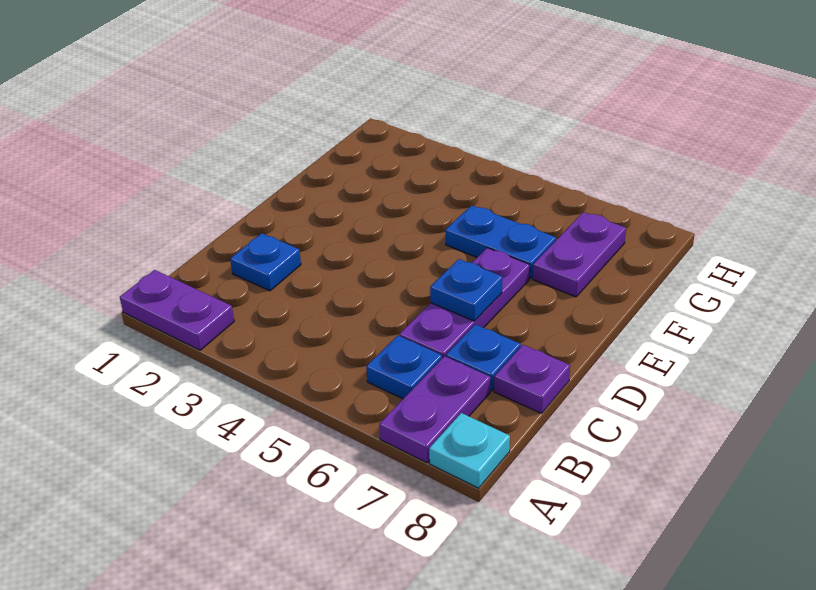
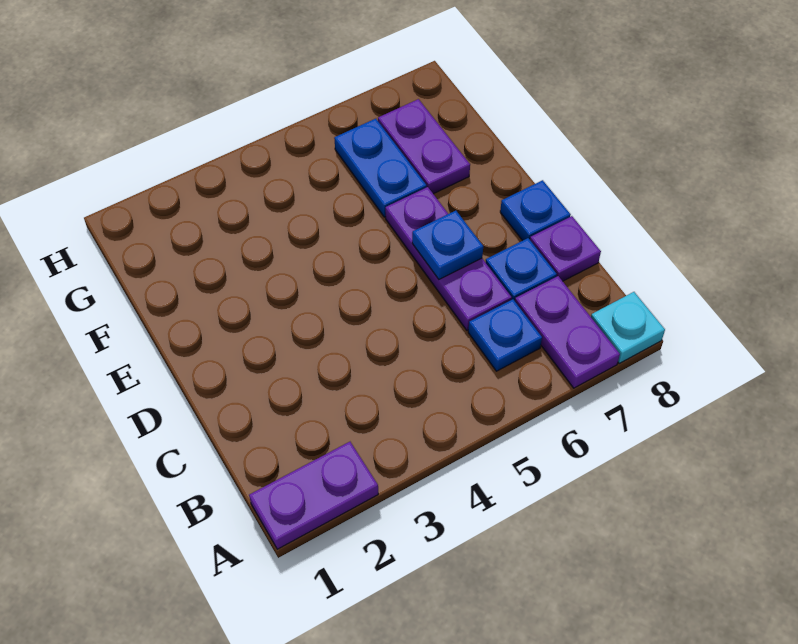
blue 1x1 plate [230,233,301,291] -> blue 1x1 plate moved to [500,180,571,241]
blue 1x2 plate [445,205,556,278] -> blue 1x2 plate turned to [334,119,427,217]

